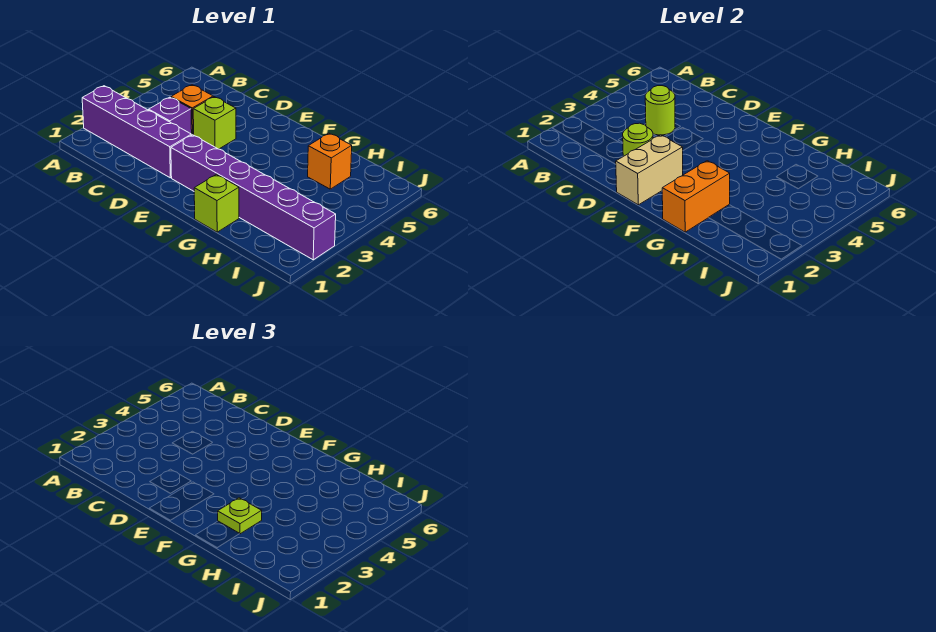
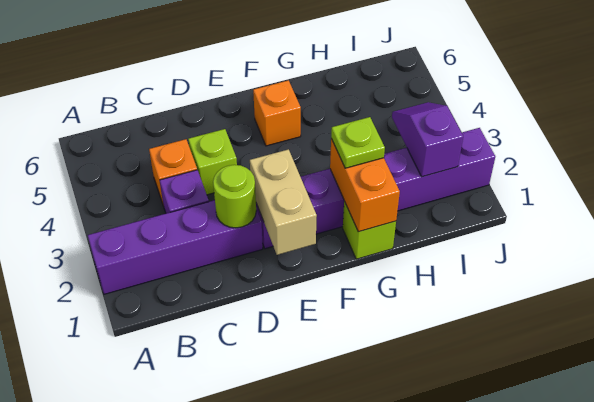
lime 1x1 round brick [645,86,675,135] -> none
orange 1x1 brick [308,133,352,189] -> orange 1x1 brick moved to [253,80,301,146]
none -> purple 1x2 slope [392,102,463,177]

